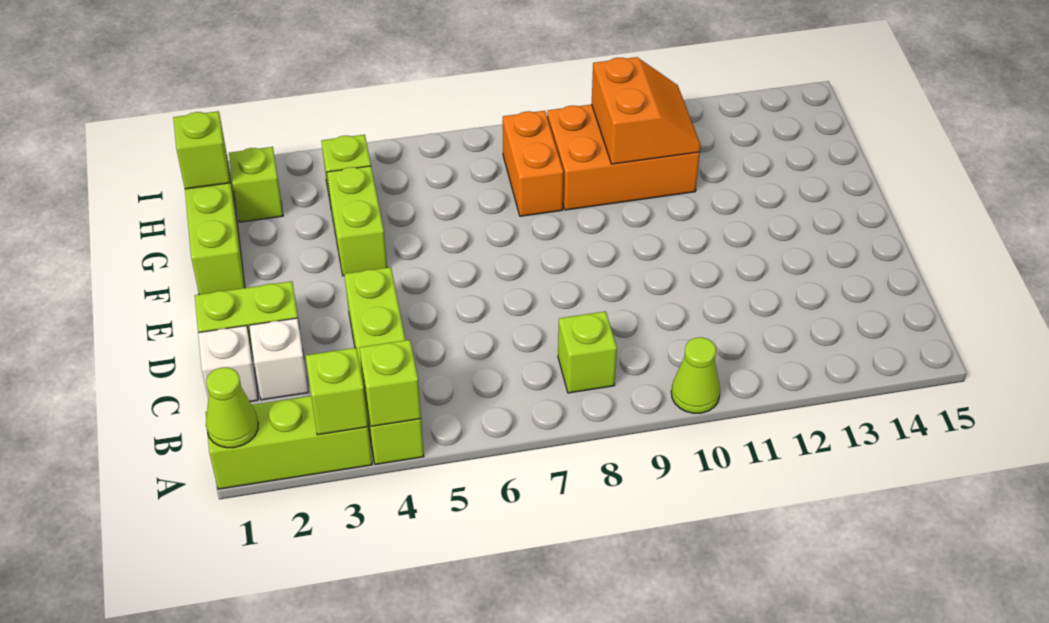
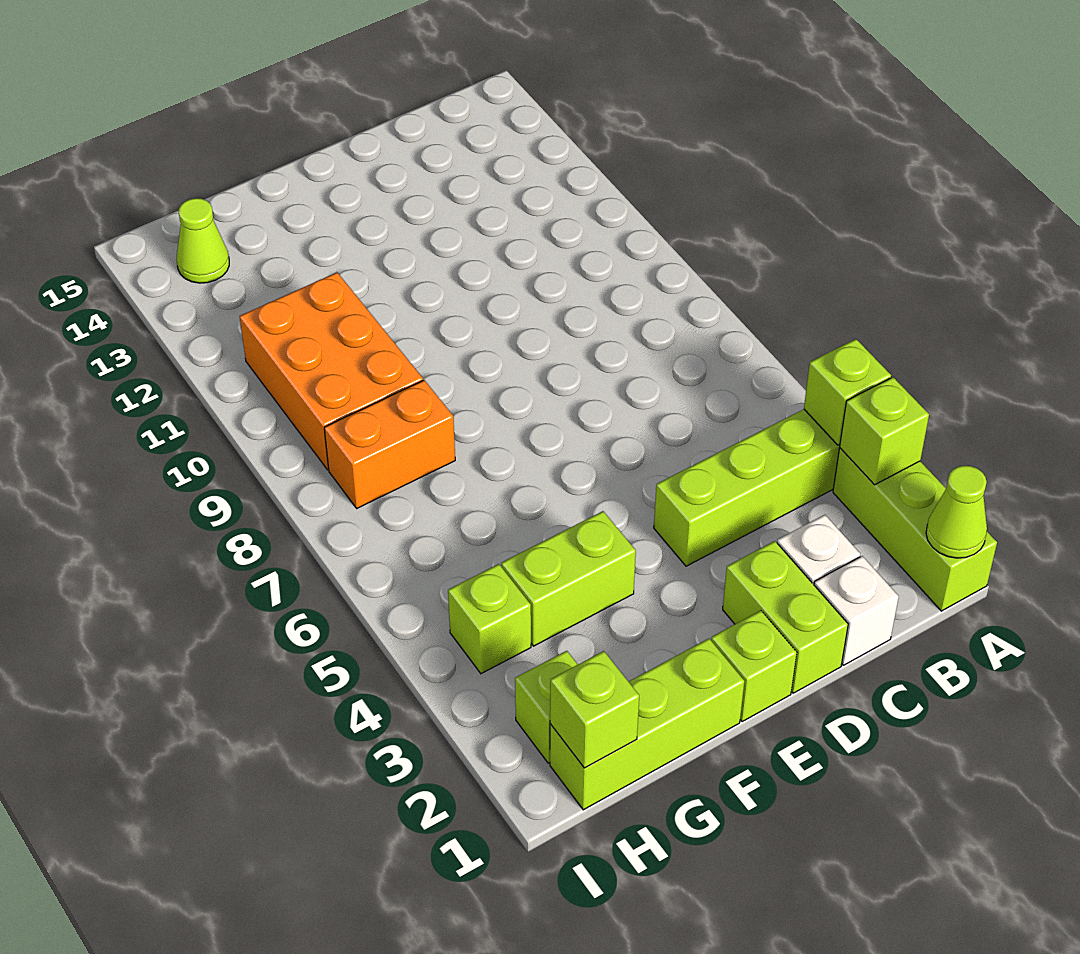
lime 1x1 cone [671,337,720,413] -> lime 1x1 cone moved to [177,198,229,283]
lime 1x1 brick [558,311,617,393] -> lime 1x1 brick moved to [711,611,797,722]
orange 2x2 slope [592,57,701,164] -> none

